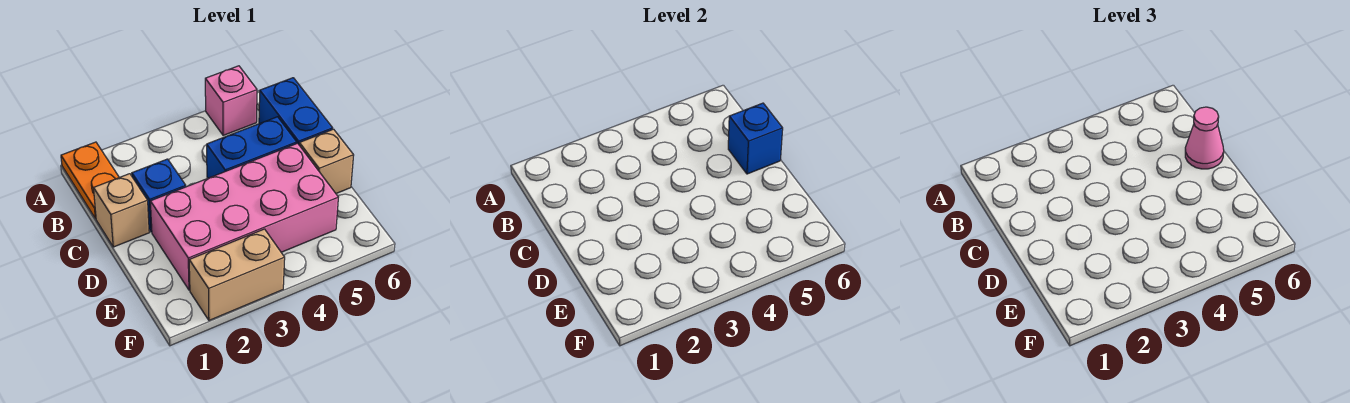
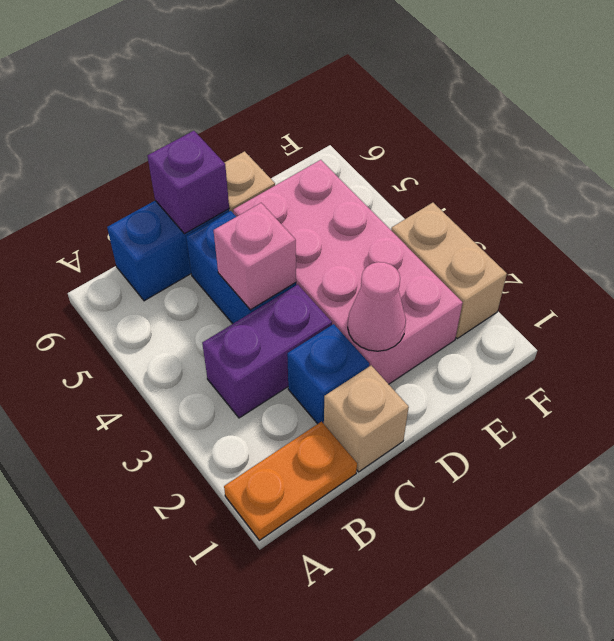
pink 1x1 brick [205,66,257,135] -> pink 1x1 brick moved to [214,203,296,310]
none -> purple 1x2 brick [202,285,332,418]
blue 1x1 brick [728,103,783,174] -> purple 1x1 brick [147,131,229,234]
pink 1x1 cone [1185,107,1224,169] -> pink 1x1 cone moved to [348,262,406,351]

